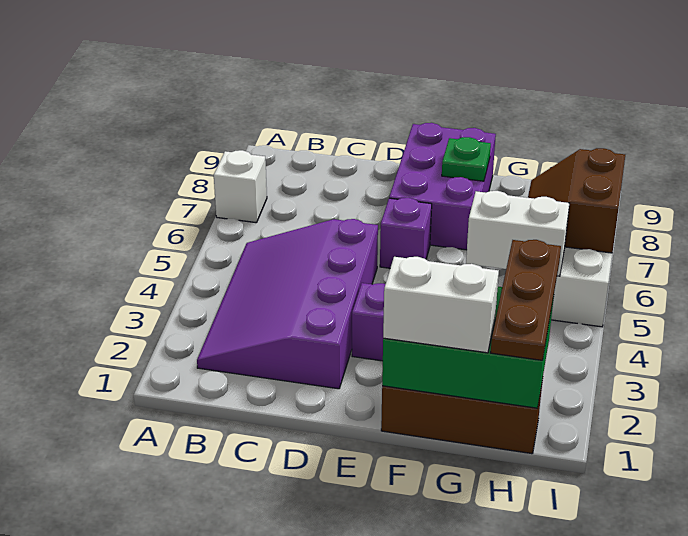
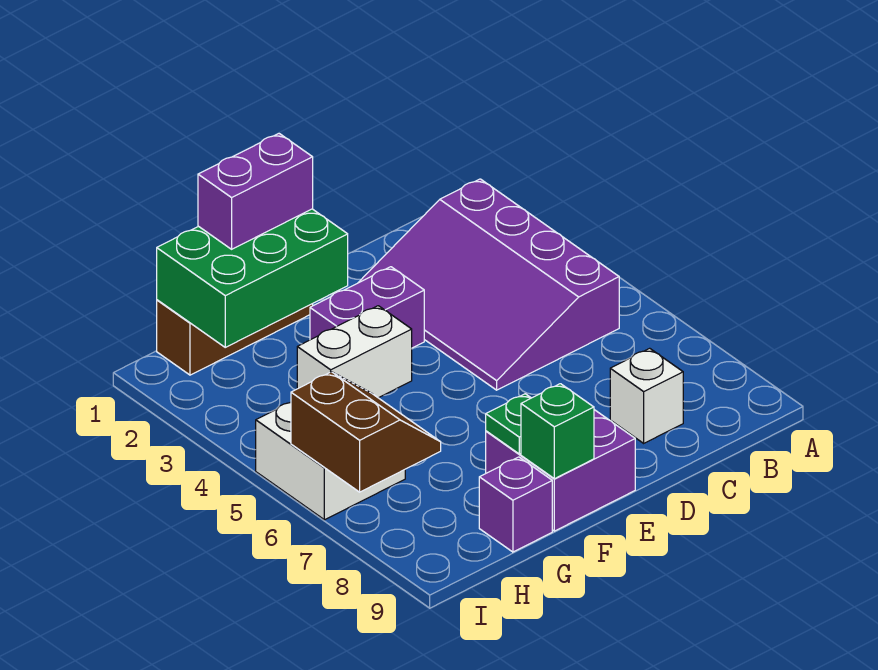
white 1x1 brick [214,150,267,223] -> white 1x1 brick moved to [610,348,683,443]
purple 3x4 slope [197,219,378,389] -> purple 3x4 slope turned to [358,179,619,390]
purple 1x1 brick [380,198,432,268] -> purple 1x1 brick moved to [479,457,552,552]
purple 2x3 brick [389,123,496,250] -> purple 2x2 brick [486,410,635,531]
white 1x2 brick [383,257,499,353] -> purple 1x2 brick [198,134,313,249]
none -> green 1x1 brick [521,384,594,479]
brown 1x3 plate [491,240,561,360] -> none

